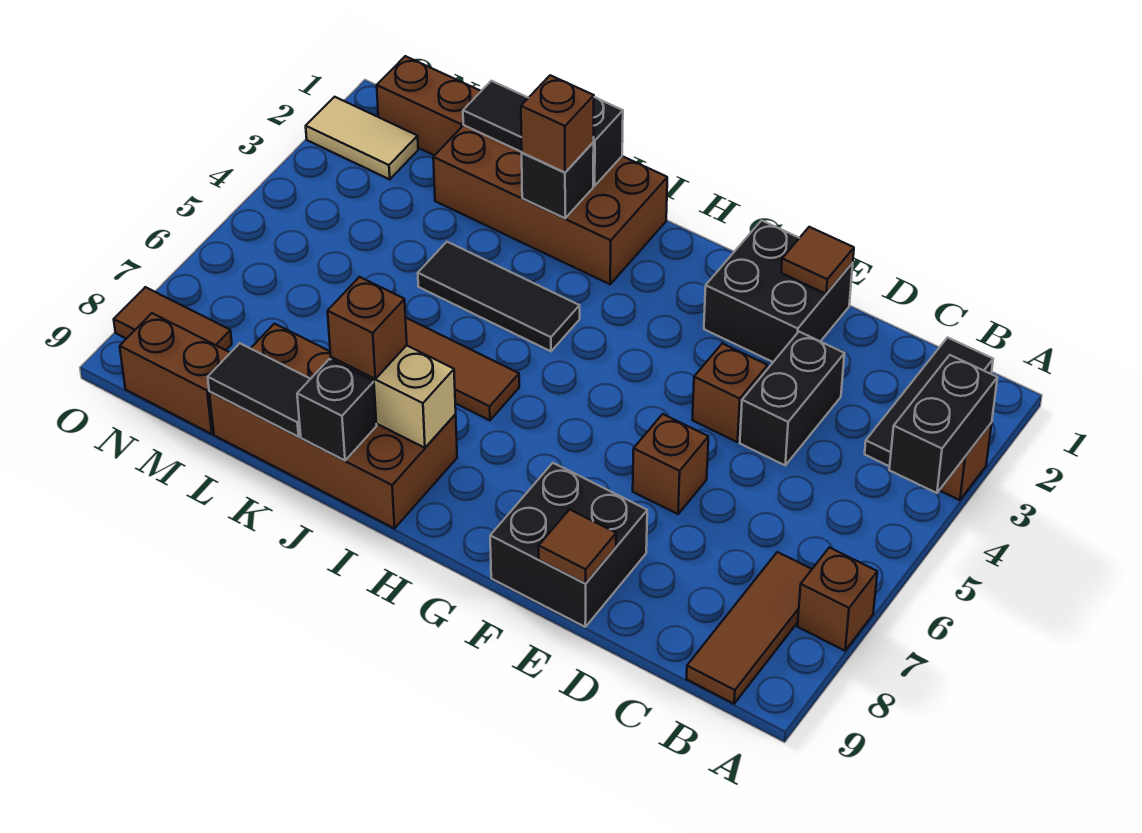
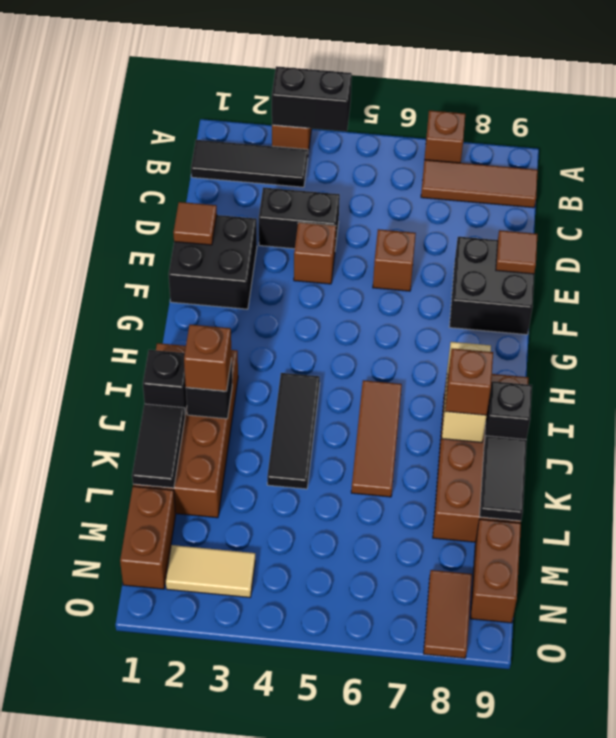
tan 1x2 tile [306,97,418,179] -> tan 1x2 tile turned to [166,545,255,597]

